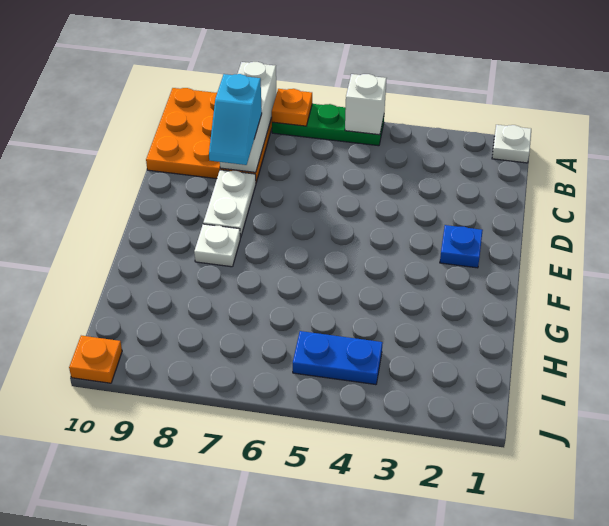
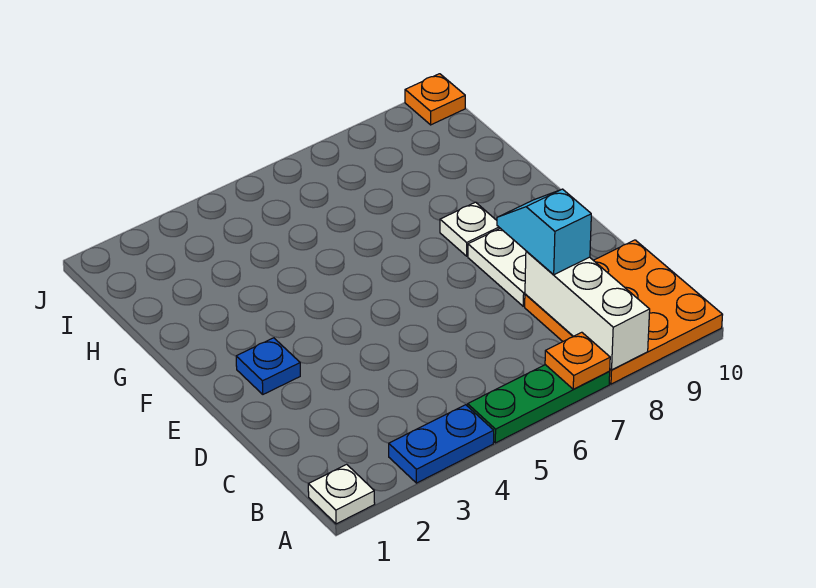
white 1x1 brick [345,74,386,135] -> none
blue 1x2 plate [293,331,383,385] -> blue 1x2 plate moved to [389,405,494,483]

